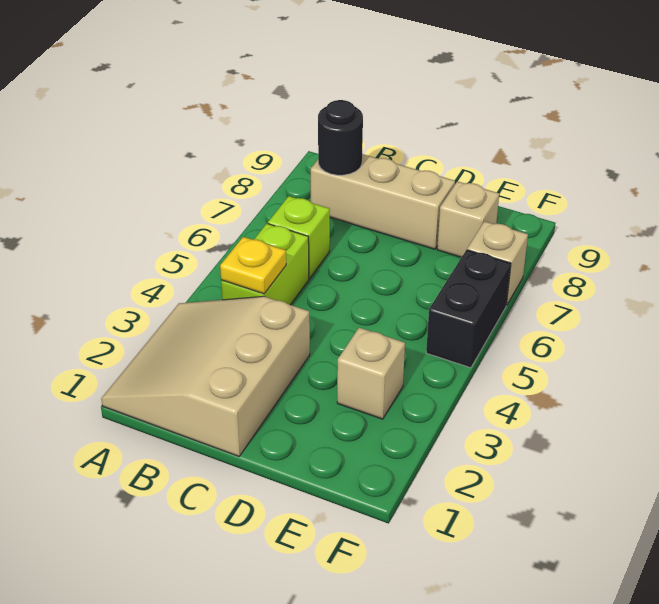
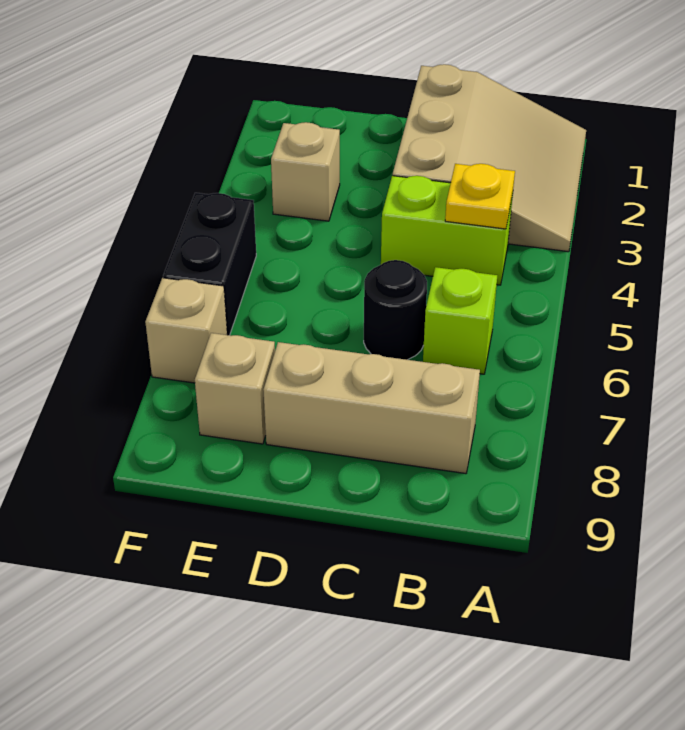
lime 1x2 brick [221,224,309,305] -> lime 1x2 brick turned to [381,176,513,285]
black 1x1 round brick [318,100,363,175] -> black 1x1 round brick moved to [364,260,427,360]

